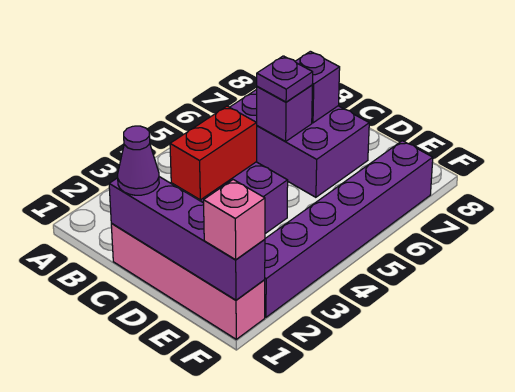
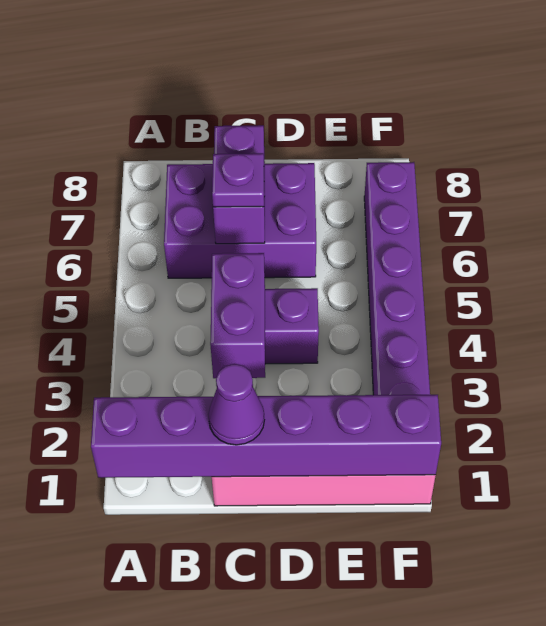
purple 1x4 brick [109,177,265,300] -> purple 1x6 brick [91,395,441,478]
red 1x2 brick [170,106,257,200] -> purple 1x2 brick [210,253,265,378]
pink 1x1 brick [204,180,265,260] -> none

